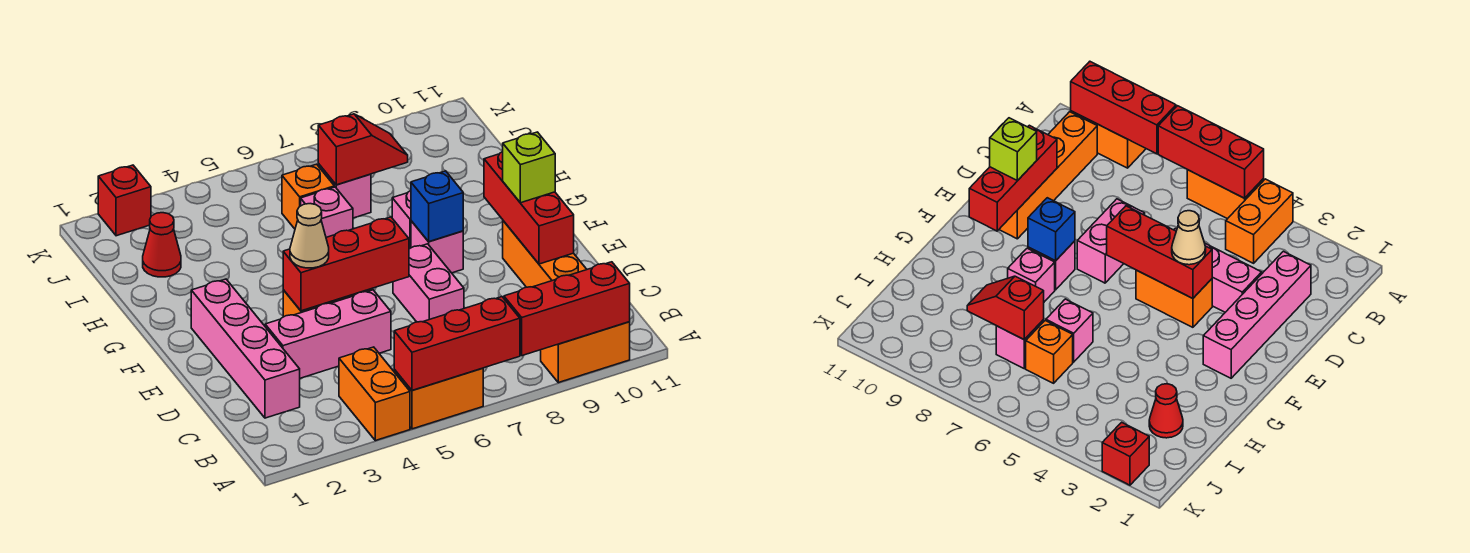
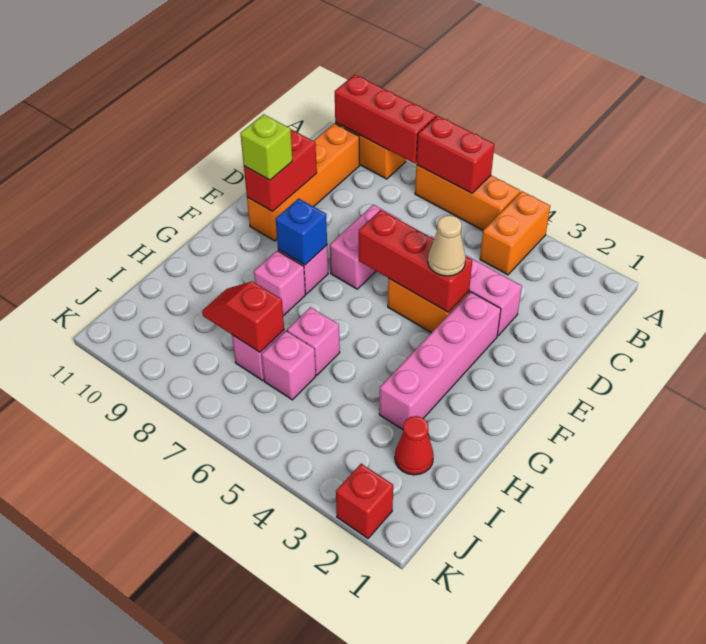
orange 1x2 brick [394,368,483,429] -> orange 1x3 brick [415,165,520,230]
red 1x3 brick [394,297,520,390] -> red 1x2 brick [416,116,495,193]
pink 1x4 brick [191,279,300,418] -> pink 1x4 brick moved to [379,292,501,430]
red 1x3 brick [484,152,574,264] -> red 1x2 brick [244,129,317,212]
orange 1x1 brick [282,164,334,229] -> pink 1x1 brick [262,331,316,400]

